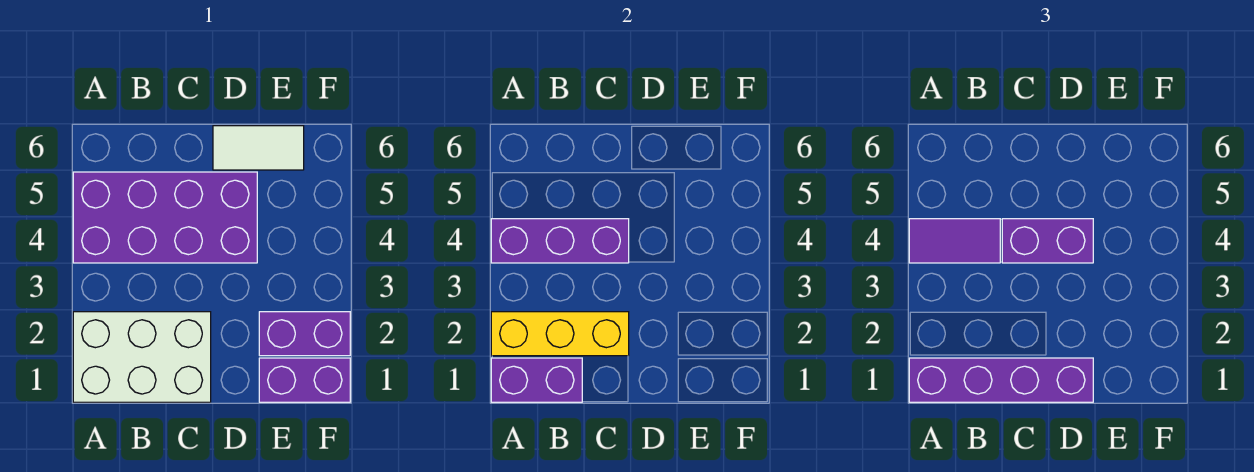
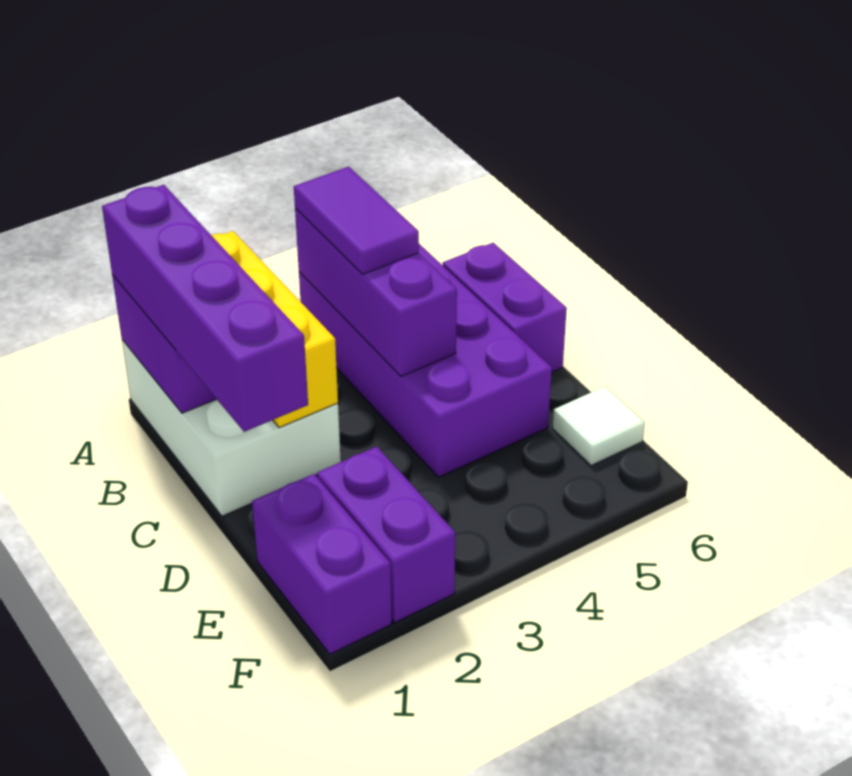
purple 1x2 brick [1002,219,1093,263] -> purple 1x2 brick moved to [443,243,567,372]
white 1x2 tile [213,126,304,170] -> white 1x1 tile [553,386,645,465]

